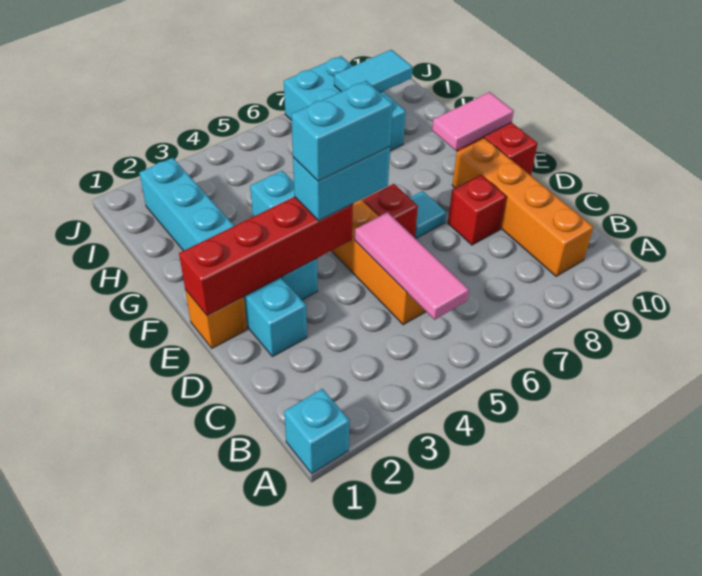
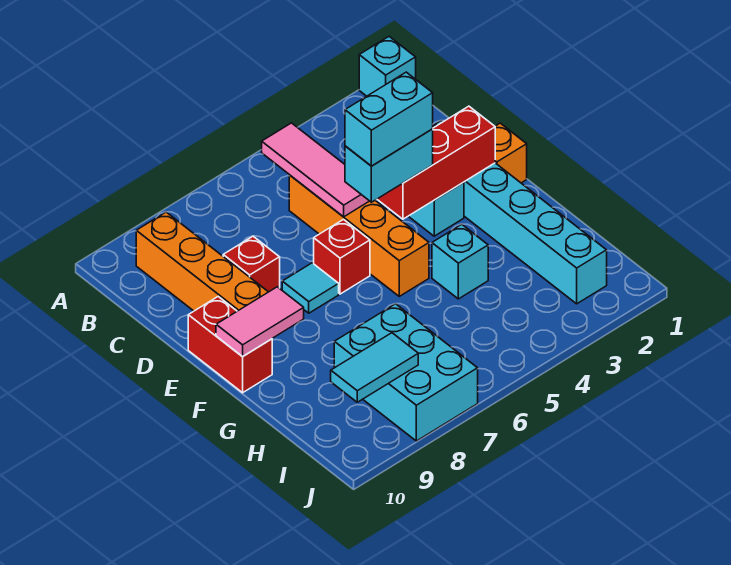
red 1x4 brick [179,197,353,316] -> red 1x3 brick [377,106,495,219]

